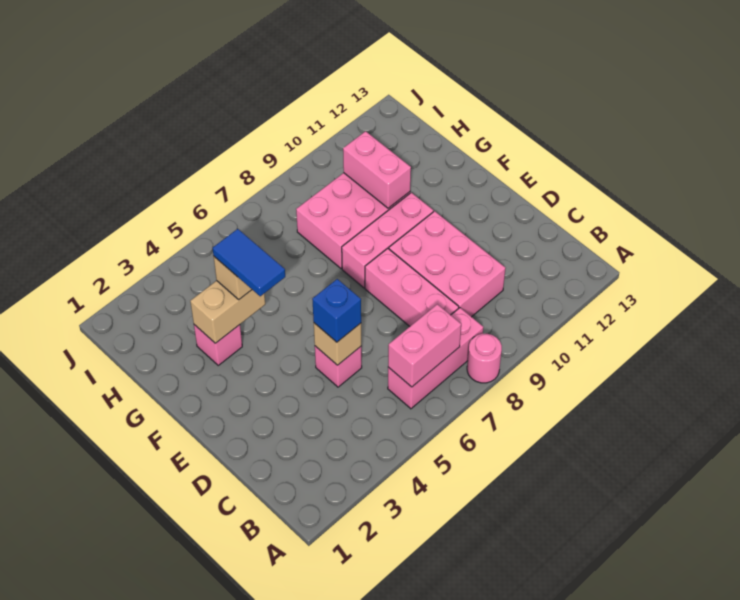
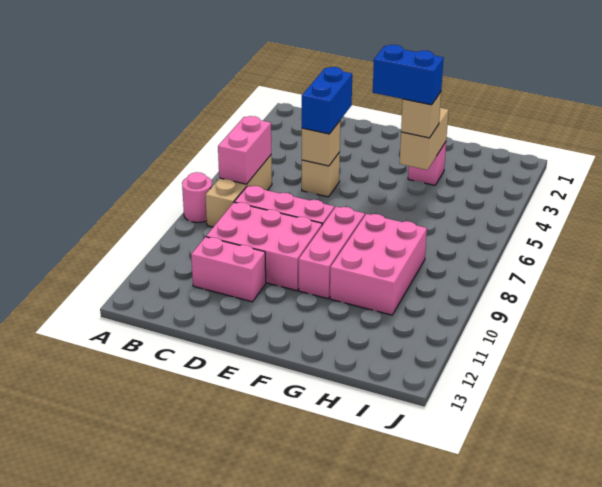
pink 1x3 brick [388,308,483,409] -> tan 1x3 brick [205,155,272,227]
pink 1x1 brick [315,346,362,387] -> tan 1x1 brick [302,152,340,197]
blue 1x1 brick [312,279,361,342] -> blue 1x2 brick [302,67,352,134]
blue 1x2 tile [213,229,285,296] -> blue 1x2 brick [373,45,443,105]
pink 1x2 brick [343,131,411,208] -> pink 1x2 brick moved to [191,237,266,302]

